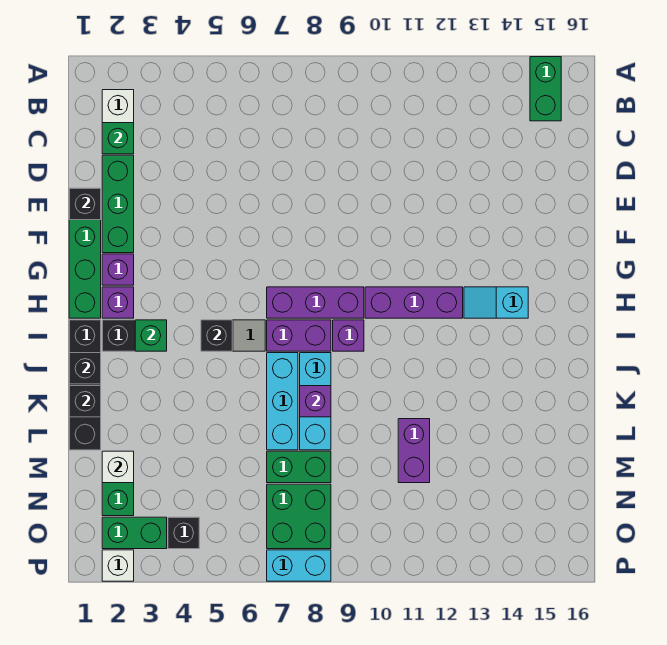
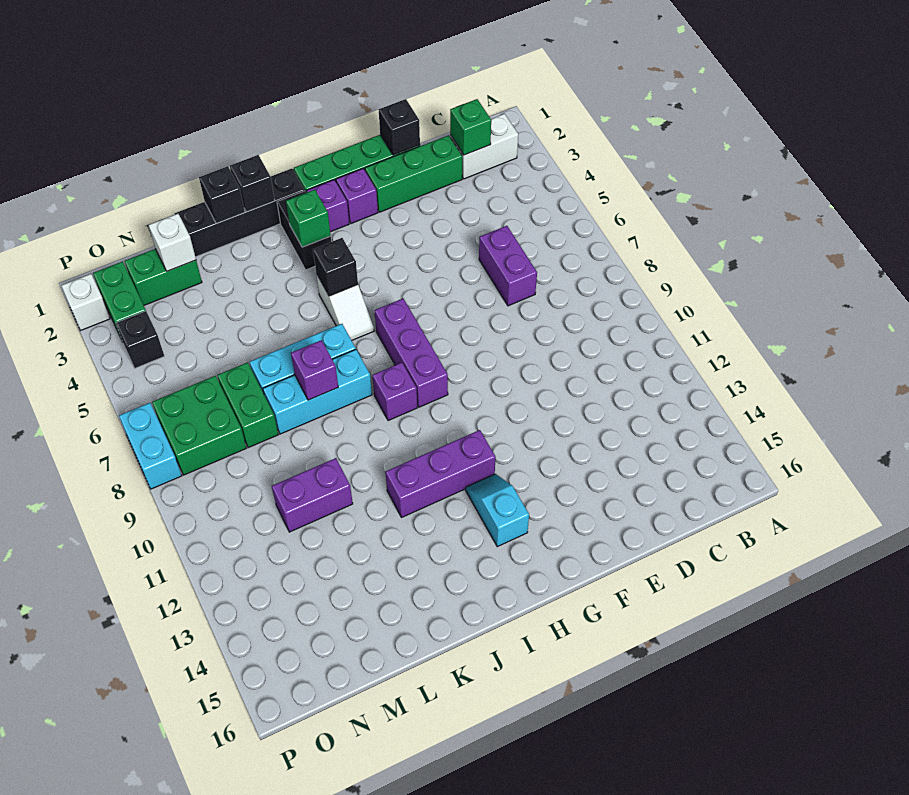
green 1x2 brick [530,57,561,121] -> none
purple 1x3 brick [365,287,463,318] -> purple 1x3 brick turned to [385,430,496,518]
purple 1x2 brick [267,320,331,351] -> purple 1x2 brick moved to [479,226,537,306]

